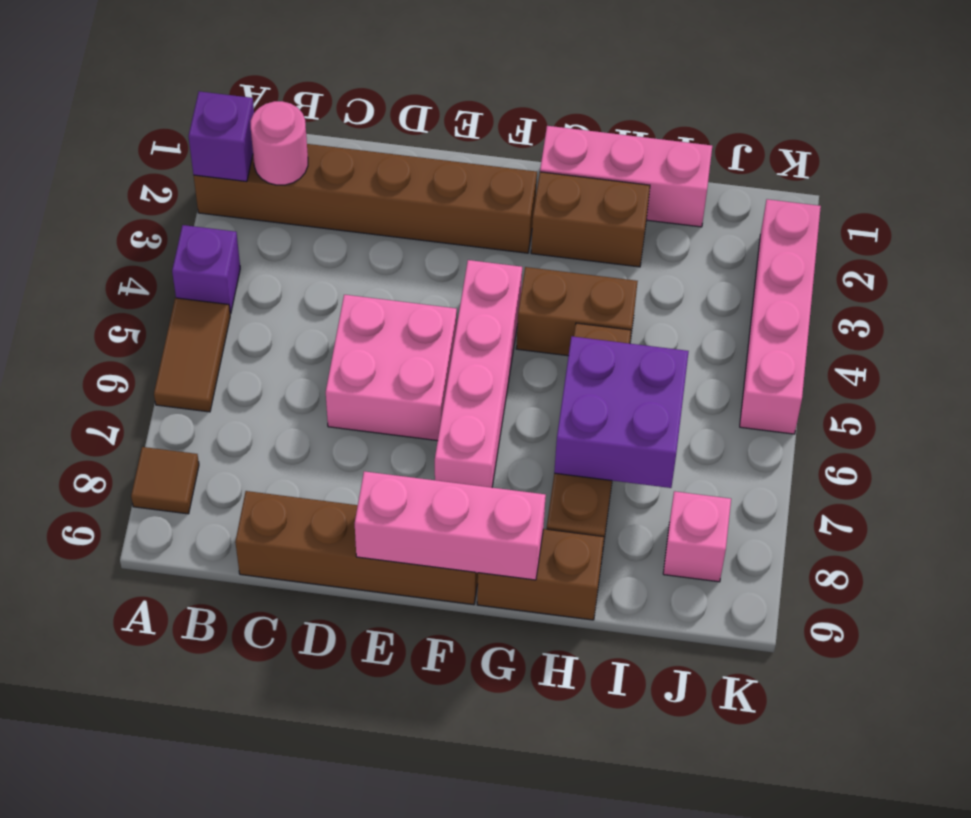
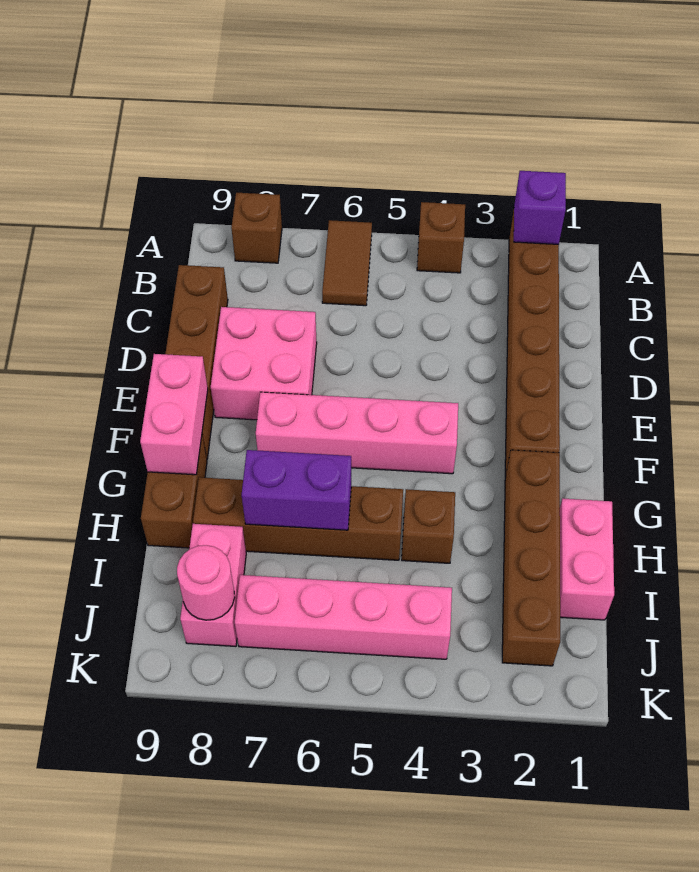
purple 1x1 brick [172,225,240,314] -> brown 1x1 brick [417,202,465,273]
brown 1x2 tile [154,298,230,412] -> brown 1x2 tile turned to [322,220,372,306]
brown 1x1 tile [131,447,199,514] -> brown 1x1 brick [231,193,282,263]
pink 1x1 round brick [251,101,308,185] -> pink 1x1 round brick moved to [177,545,235,620]
pink 2x2 brick [326,295,457,441] -> pink 2x2 brick moved to [211,307,317,420]
pink 1x3 brick [355,471,546,580] -> pink 1x2 brick [140,354,208,475]
pink 1x3 brick [540,126,712,227] -> pink 1x2 brick [560,499,614,620]
brown 1x2 brick [531,172,650,267] -> brown 1x4 brick [502,450,560,666]
brown 1x2 brick [516,267,638,356] -> brown 1x1 brick [402,489,455,563]
purple 2x2 brick [554,336,689,488] -> purple 1x2 brick [242,450,351,530]
pink 1x1 brick [663,491,731,582] -> pink 1x2 brick [180,524,246,646]
pink 1x4 brick [740,199,821,434] -> pink 1x4 brick moved to [235,575,452,659]

